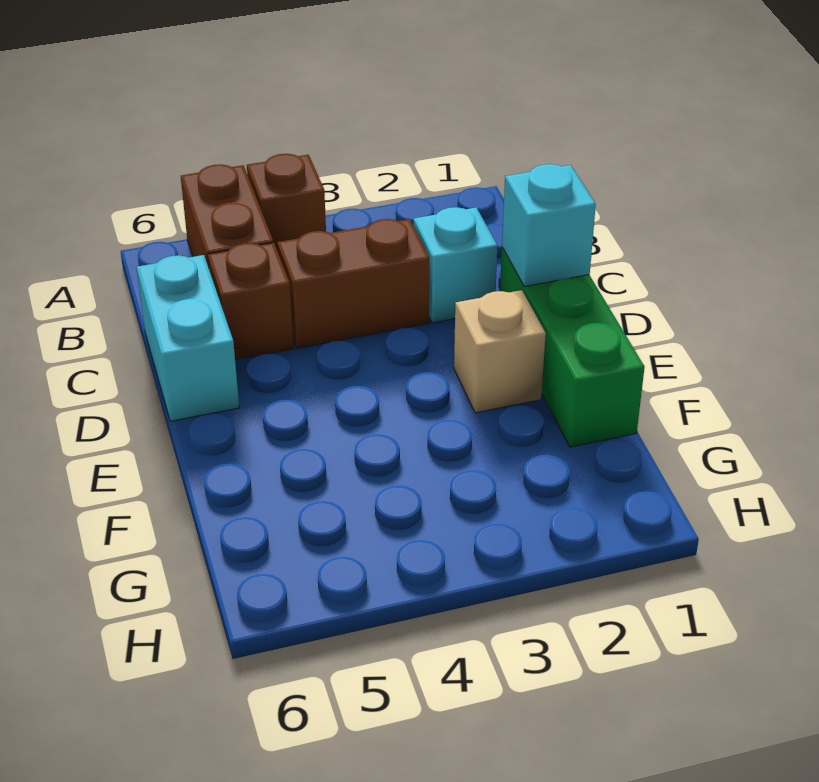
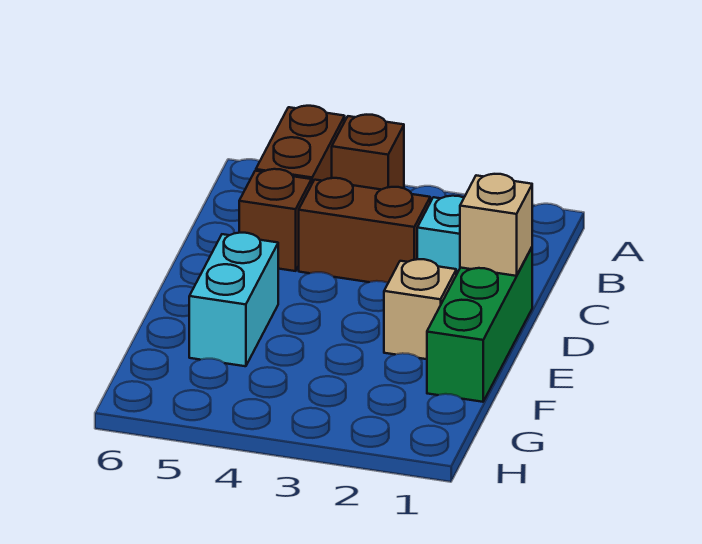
cyan 1x2 brick [137,255,239,421] -> cyan 1x2 brick moved to [189,233,278,366]
cyan 1x1 brick [502,164,596,287] -> tan 1x1 brick [460,174,532,276]

